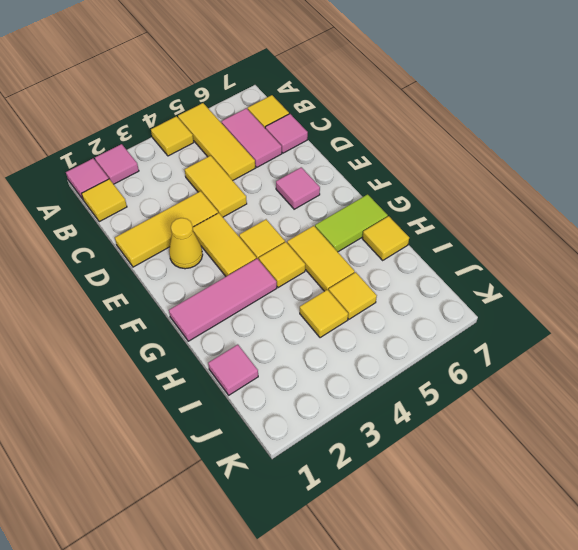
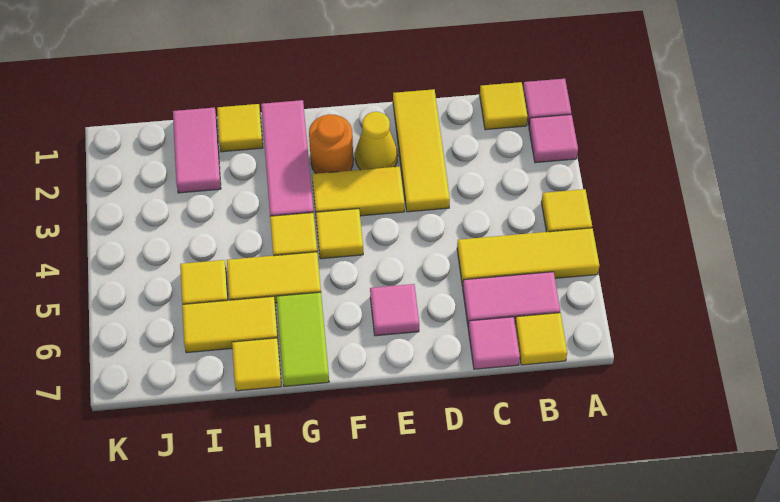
yellow 1x2 tile [185,156,247,217] -> yellow 1x2 tile moved to [182,296,278,353]
none -> orange 1x1 round brick [309,114,353,174]
pink 1x1 tile [208,345,258,395] -> pink 1x2 tile [173,108,221,193]
yellow 1x1 tile [300,290,348,338] -> yellow 1x1 tile moved to [217,104,263,152]

